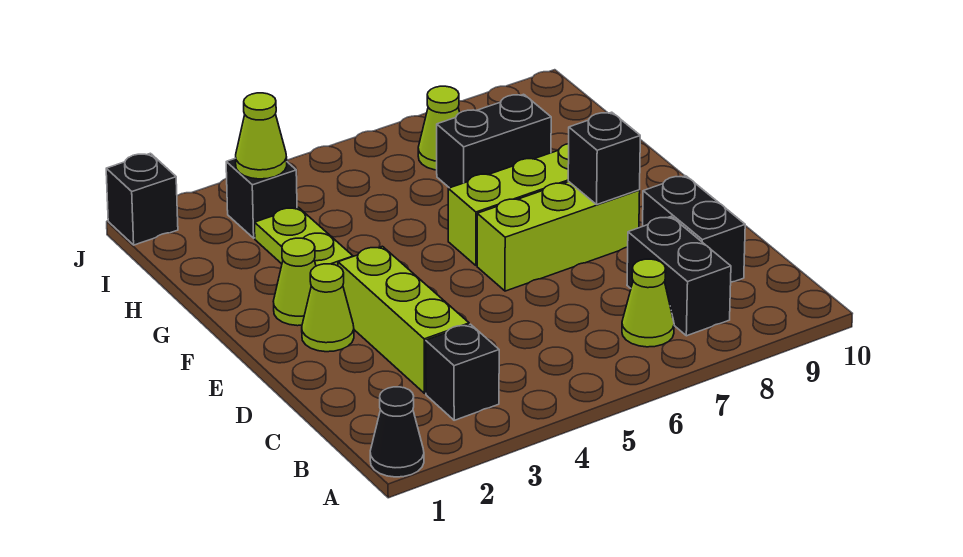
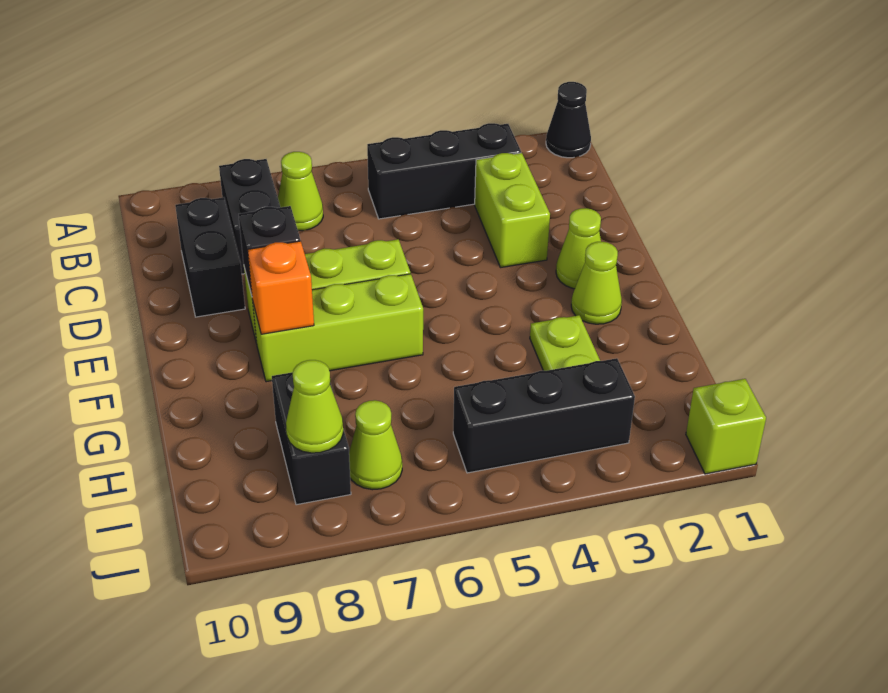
black 1x1 brick [426,324,499,420] -> black 1x3 brick [367,123,521,219]
lime 1x3 brick [338,246,469,393] -> lime 1x2 brick [475,153,550,268]
none -> orange 1x1 brick [248,241,314,334]
black 1x2 brick [437,94,551,188] -> black 1x2 brick turned to [272,372,351,505]
black 1x1 brick [226,158,297,238] -> black 1x3 brick [453,358,635,473]
lime 1x1 cone [236,93,287,179] -> lime 1x1 cone moved to [286,360,343,453]
black 1x1 brick [106,153,178,245] -> lime 1x1 brick [686,379,766,474]

